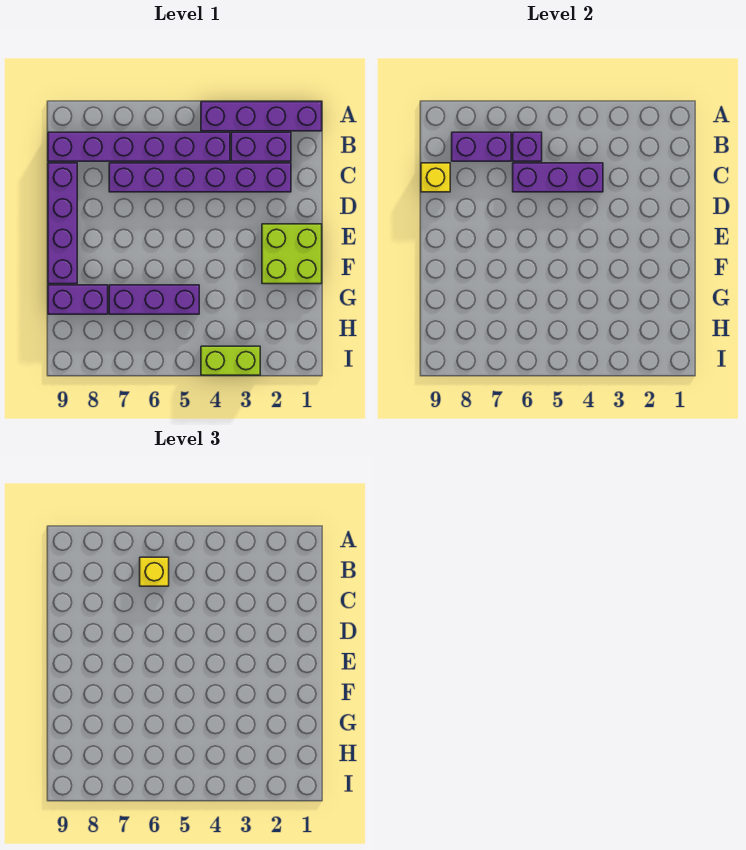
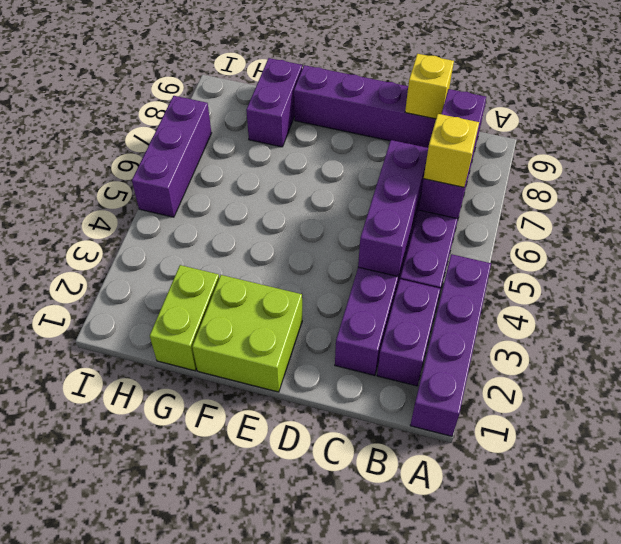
purple 1x3 brick [109,285,199,314] -> purple 1x3 brick moved to [132,96,211,217]
lime 1x2 brick [201,346,260,375] -> lime 1x2 brick moved to [150,265,219,371]

